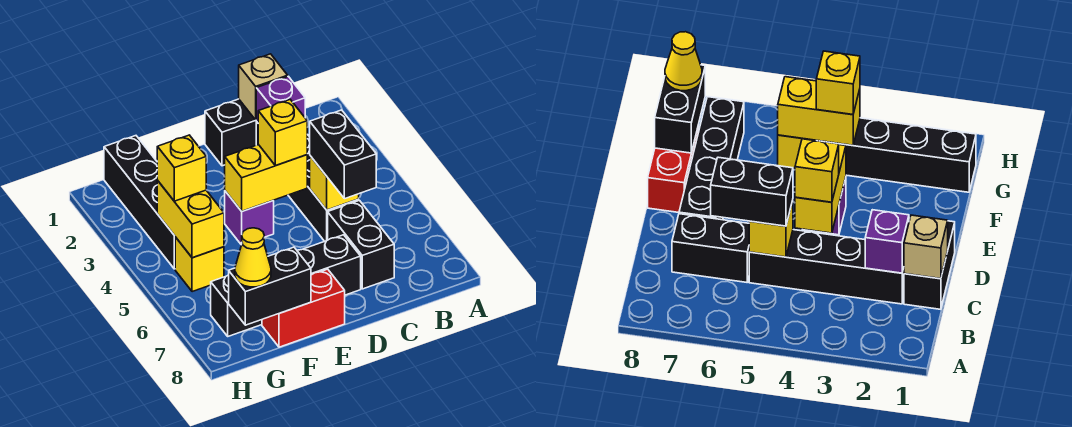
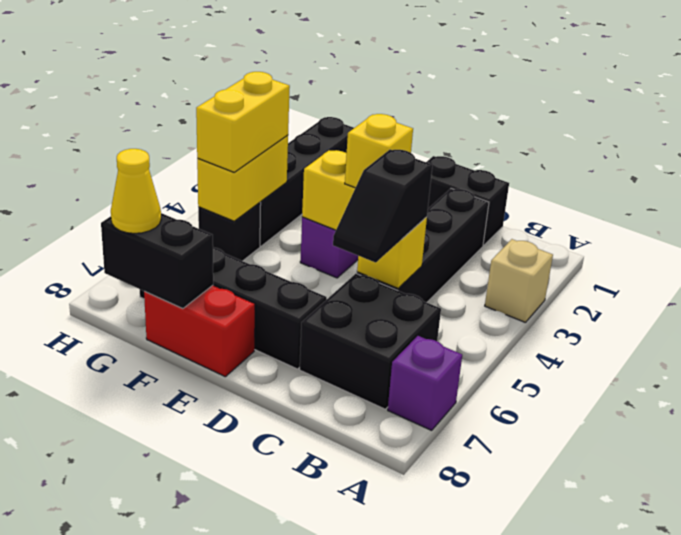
tan 1x1 brick [239,54,288,120] -> tan 1x1 brick moved to [485,239,553,323]
purple 1x1 brick [256,76,305,123] -> purple 1x1 brick moved to [388,336,462,430]
black 1x2 brick [310,110,376,199] -> black 1x2 slope [333,150,432,263]
black 1x2 brick [328,200,394,289] -> black 2x2 brick [300,274,441,409]
yellow 1x1 brick [157,135,206,201] -> yellow 1x2 brick [196,72,290,172]
yellow 1x1 brick [175,237,224,292] -> black 1x1 brick [198,203,261,261]

